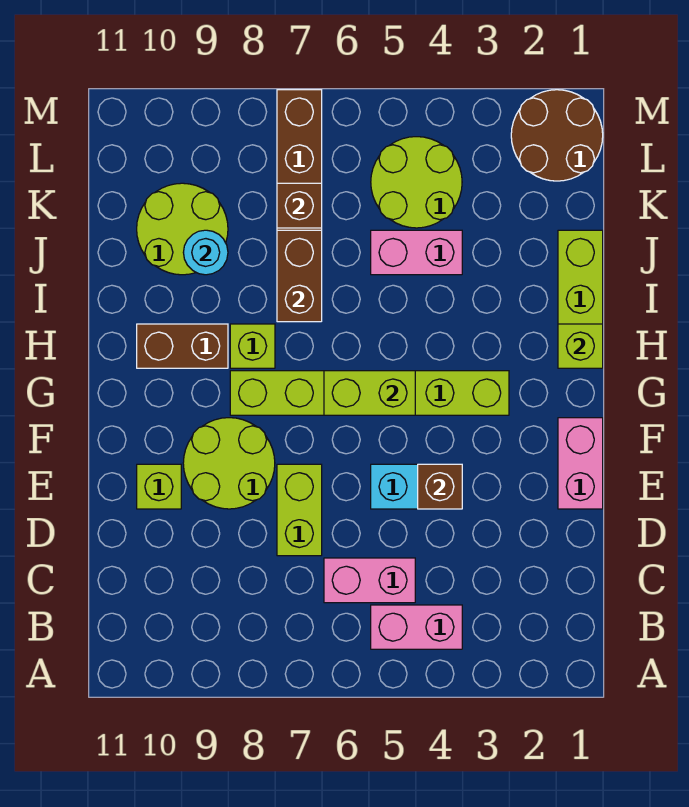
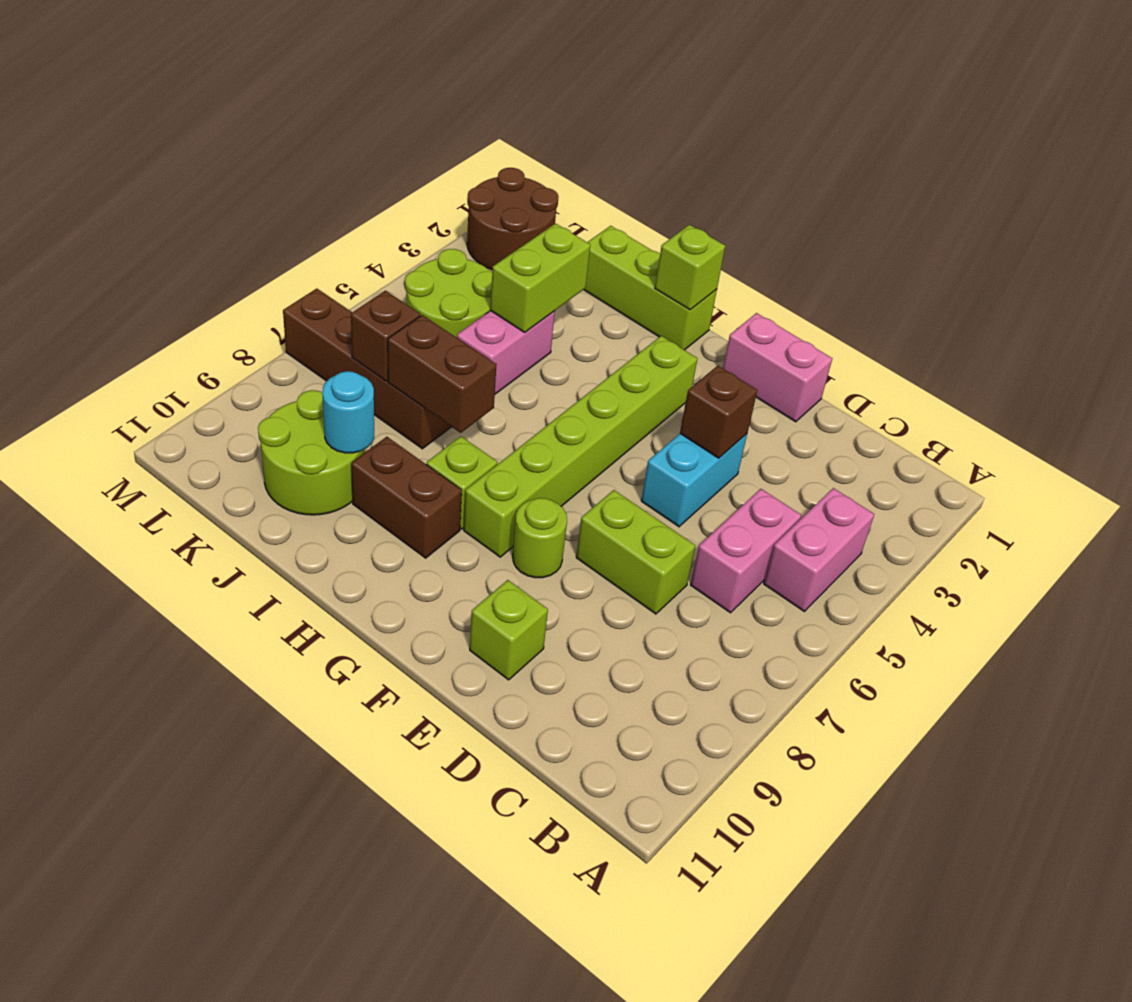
lime 2x2 round brick [183,418,275,509] -> lime 1x1 round brick [513,498,567,578]
lime 1x2 brick [324,371,415,415] -> lime 1x2 brick moved to [490,223,590,332]
brown 1x2 brick [137,324,228,368] -> brown 1x2 brick turned to [351,437,462,558]

